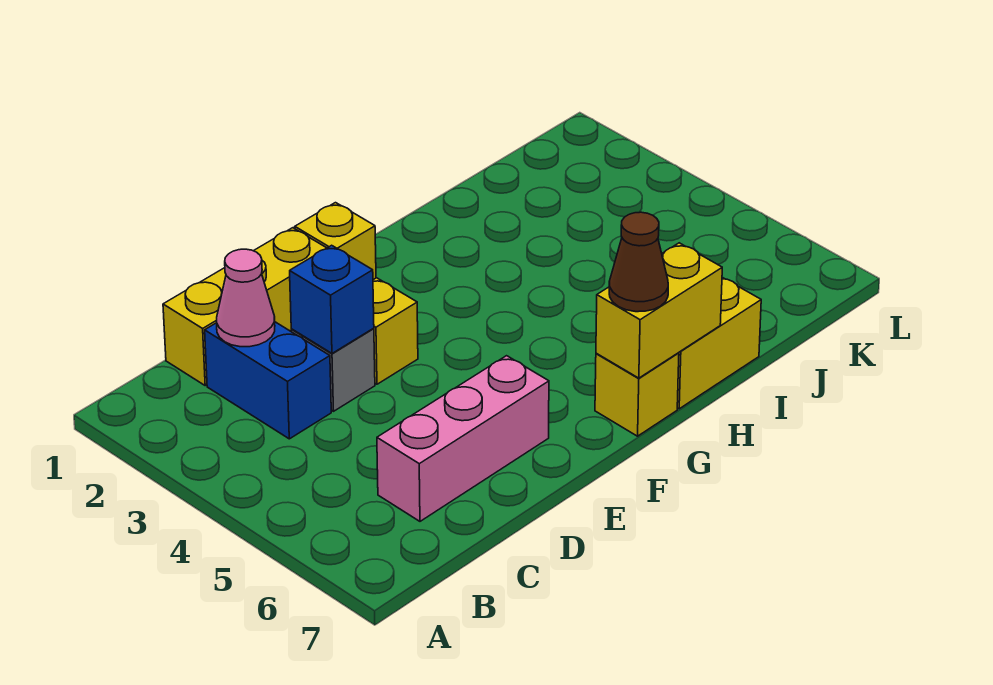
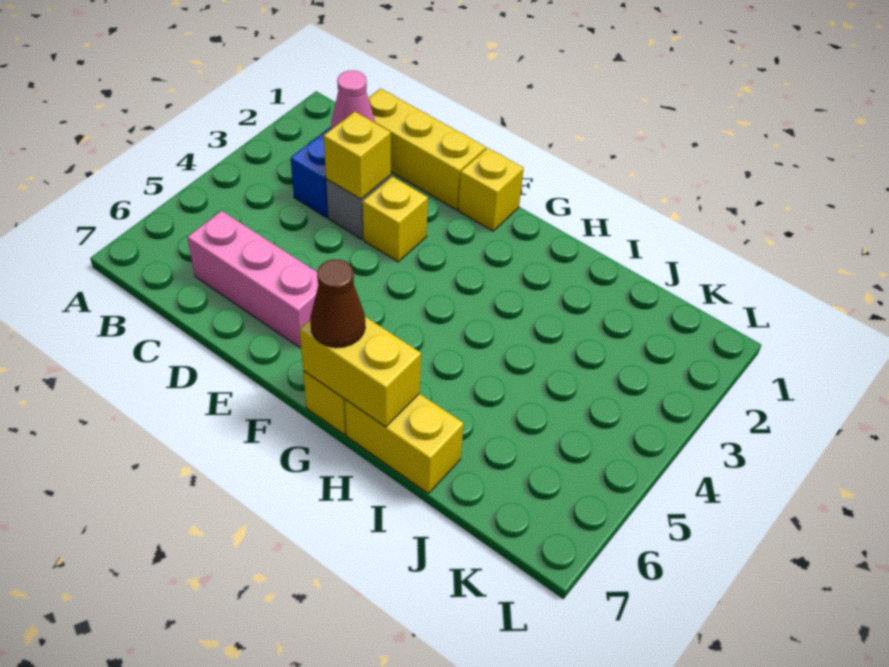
blue 1x1 brick [290,245,374,353] -> yellow 1x1 brick [324,112,391,199]

